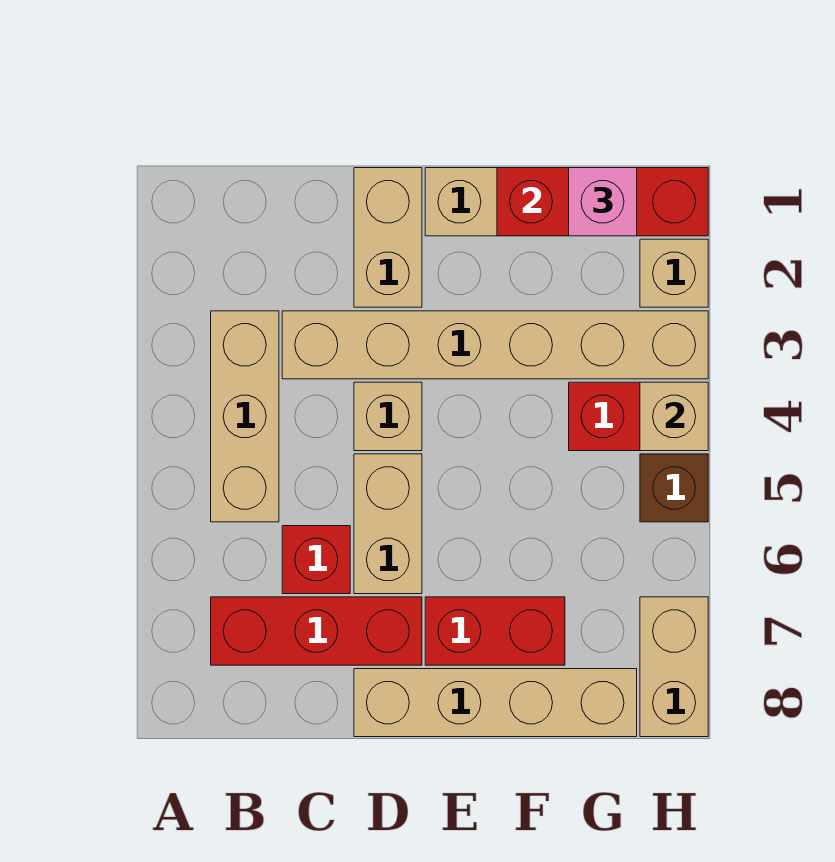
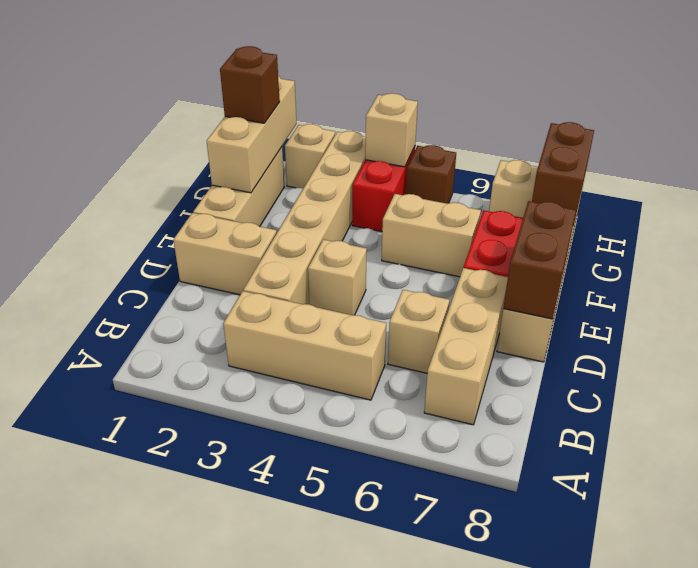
red 1x3 brick [211,597,422,665] -> tan 1x3 brick [424,268,508,425]
red 1x1 brick [282,526,350,594] -> tan 1x1 brick [388,290,450,373]
tan 1x2 brick [354,454,422,594] -> tan 1x2 brick moved to [382,194,481,277]
none -> brown 1x2 brick [503,201,576,319]
red 1x3 brick [497,168,708,236] -> tan 1x3 brick [207,76,297,193]
pink 1x1 brick [569,168,637,236] -> brown 1x1 brick [220,46,280,123]
none -> brown 1x2 brick [532,122,594,225]

